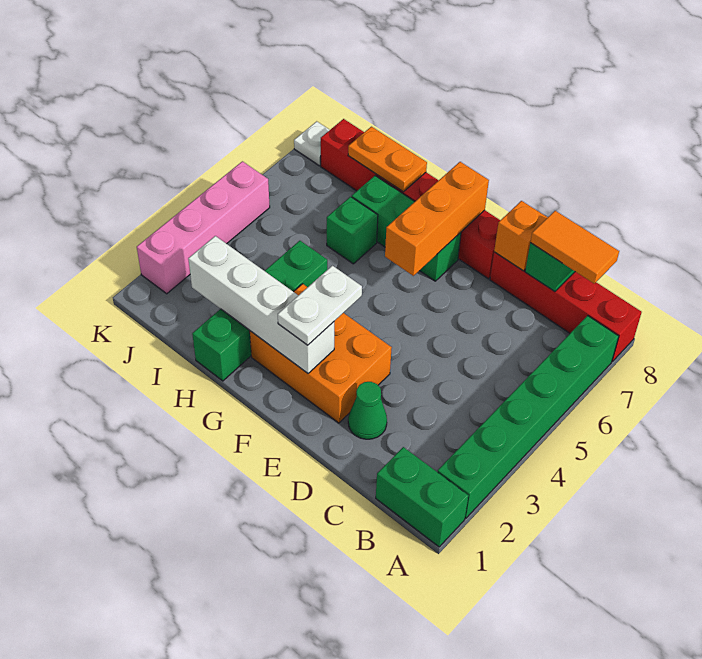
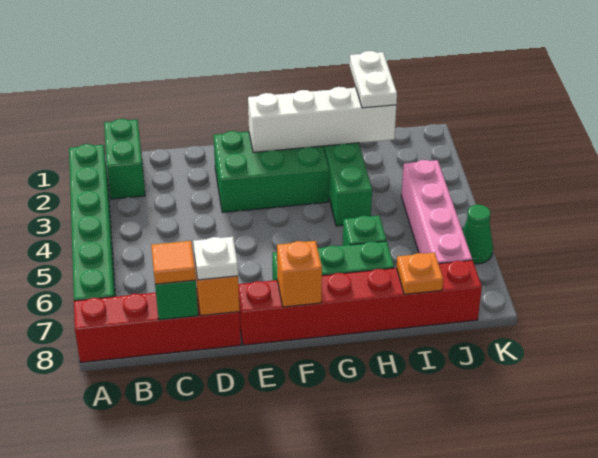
green 1x2 brick [376,447,468,547] -> green 1x2 brick turned to [104,119,145,199]
orange 1x2 tile [530,211,619,283] -> orange 1x1 tile [151,241,196,284]
green 1x1 cone [348,382,387,439] -> green 1x1 cone moved to [463,205,493,264]
orange 2x3 brick [250,284,392,423] -> green 2x3 brick [213,131,329,212]
white 1x2 plate [278,266,362,345] -> white 1x2 plate moved to [350,51,397,108]
orange 1x3 brick [385,162,489,276] -> orange 1x1 brick [277,241,322,307]
orange 1x2 plate [348,127,427,192] -> orange 1x1 plate [397,253,443,294]
pink 1x4 brick [137,161,270,294] -> pink 1x4 brick moved to [401,160,472,264]
white 1x1 plate [294,121,329,166] -> white 1x1 plate moved to [193,237,238,280]

